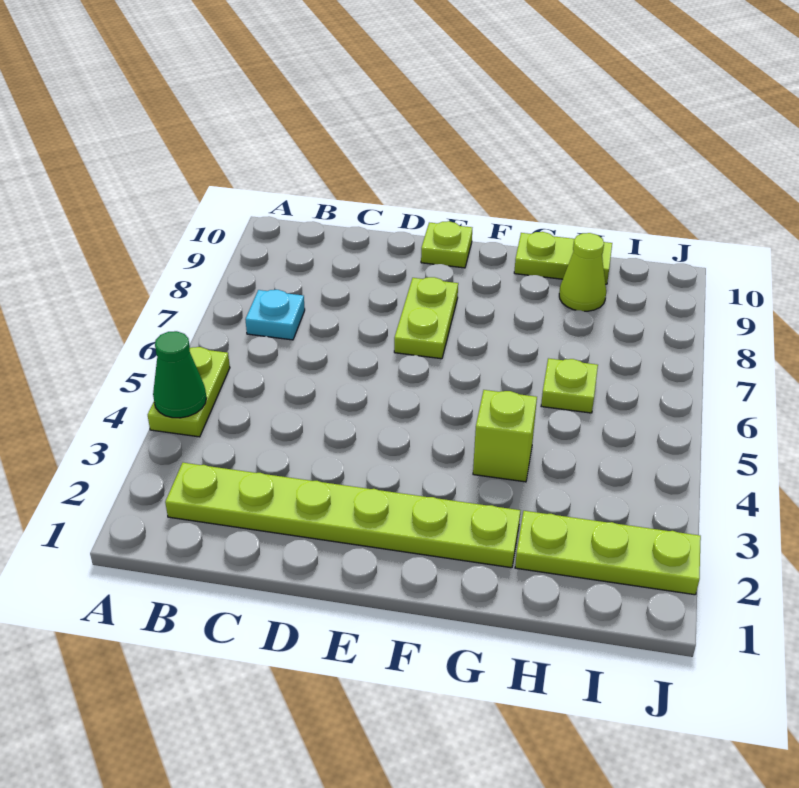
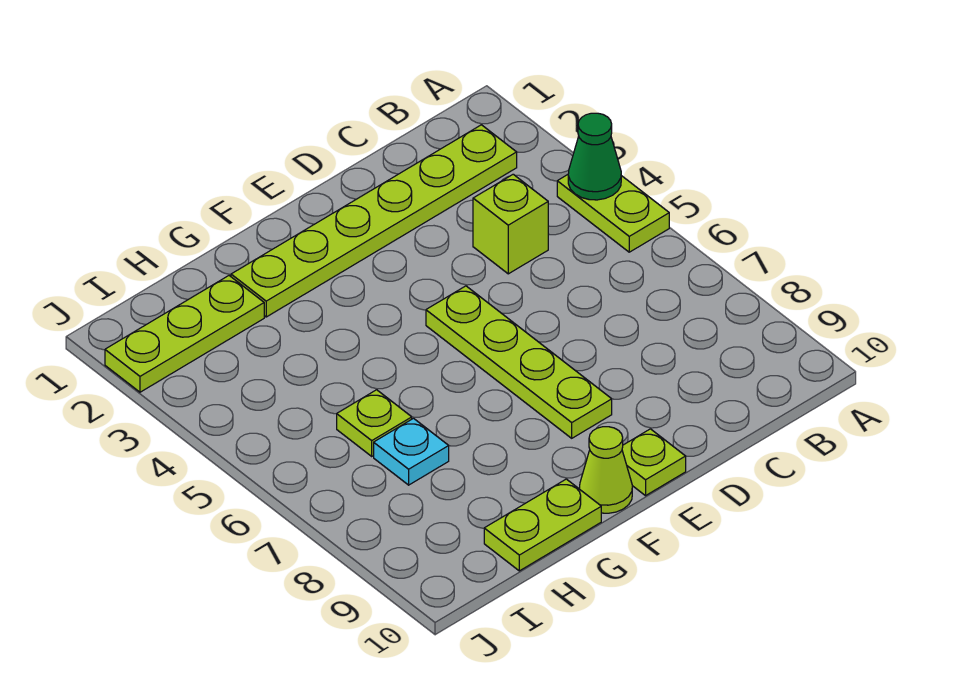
cyan 1x1 plate [245,290,305,340] -> cyan 1x1 plate moved to [374,418,449,485]
lime 1x2 plate [394,277,458,359] -> lime 1x4 plate [426,286,612,438]
lime 1x1 brick [473,390,537,482] -> lime 1x1 brick moved to [473,174,548,274]
lime 1x1 cone [559,233,606,311] -> lime 1x1 cone moved to [579,427,632,513]

